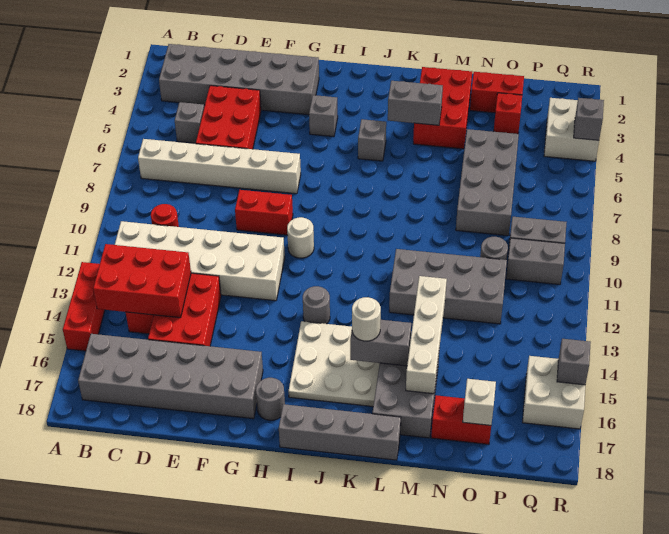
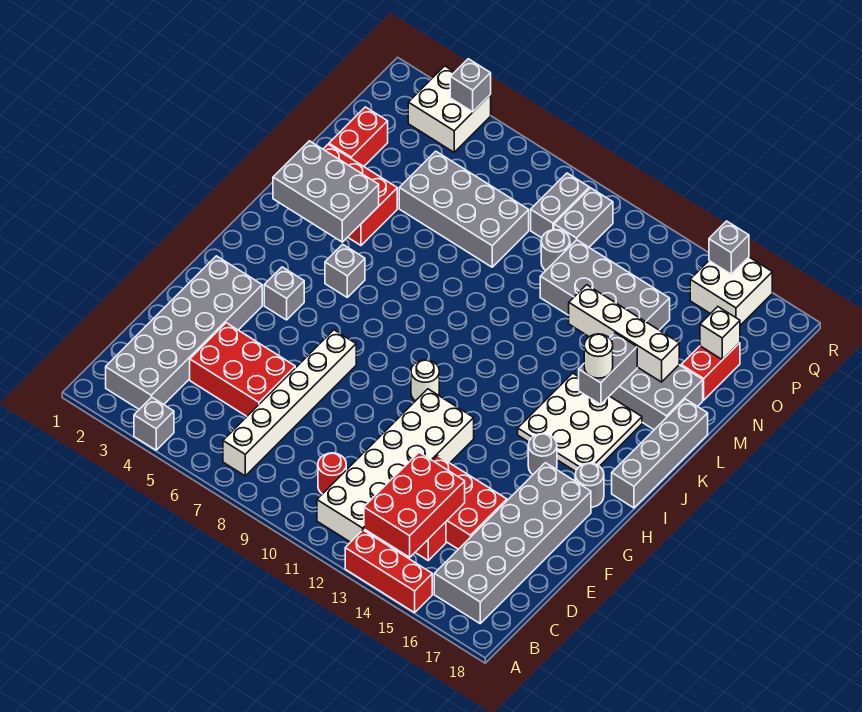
grey 1x1 brick [175,102,204,143] -> grey 1x1 brick moved to [134,397,174,450]
red 1x2 brick [235,190,293,235] -> none
grey 1x1 round brick [303,286,330,324] -> grey 1x1 round brick moved to [528,434,557,474]
grey 1x2 brick [388,81,443,125] -> grey 2x3 brick [273,141,379,242]
grey 2x4 brick [389,249,507,324] -> grey 2x4 brick turned to [540,240,670,330]
red 1x1 brick [494,93,522,134] -> none

